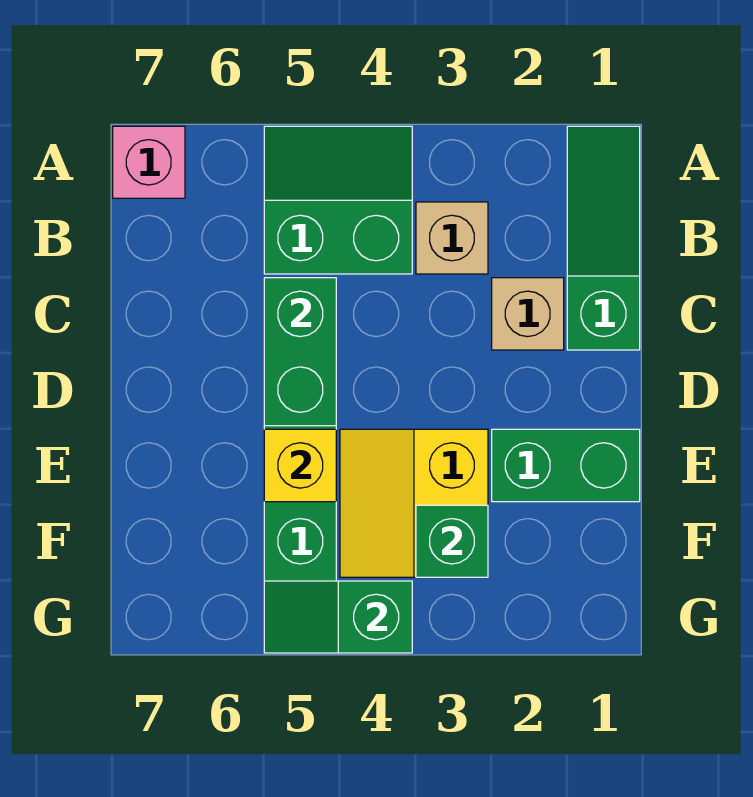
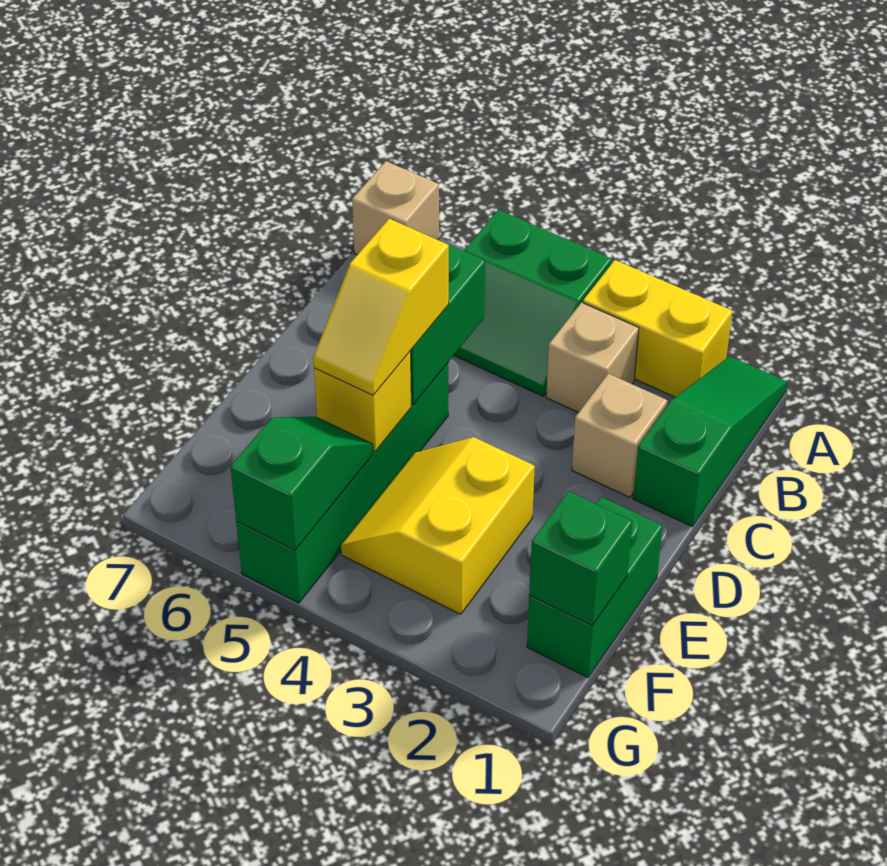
none -> yellow 1x2 brick [583,260,732,397]
green 2x2 slope [264,126,412,274] -> green 2x2 slope turned to [454,210,612,396]
pink 1x1 brick [113,126,185,198] -> tan 1x1 brick [352,161,439,255]
none -> yellow 1x2 slope [313,219,449,395]
green 1x2 brick [492,429,640,502] -> green 1x2 brick turned to [527,497,663,677]
green 1x1 brick [416,505,488,577] -> green 1x1 brick moved to [529,491,632,626]
green 1x2 slope [264,581,412,653] -> green 1x2 slope turned to [230,417,373,550]

